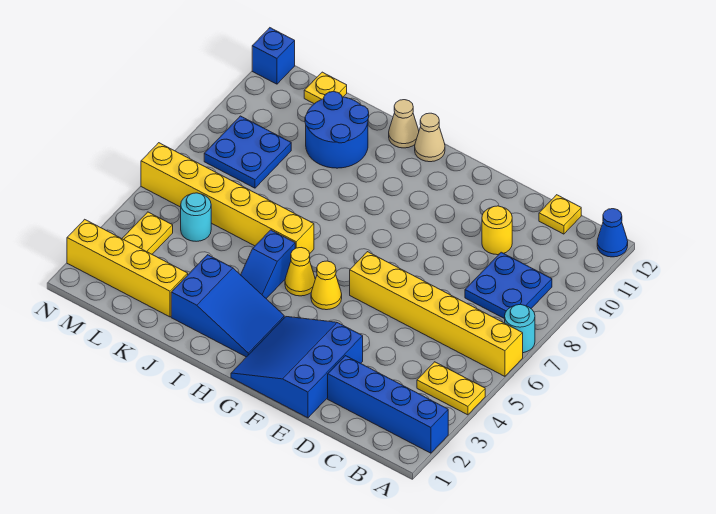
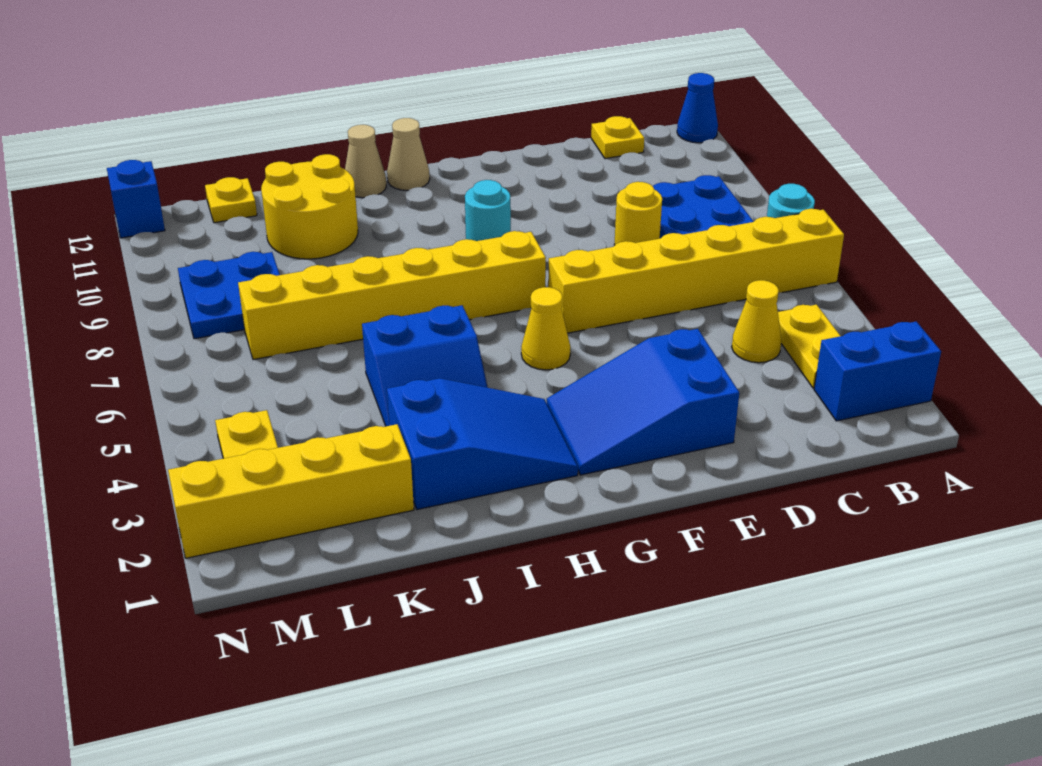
blue 1x4 brick [328,356,448,453] -> blue 1x2 brick [814,321,941,421]
yellow 1x2 plate [417,362,485,415] -> yellow 1x2 plate turned to [778,305,840,388]
yellow 1x1 round brick [482,206,512,255] -> yellow 1x1 round brick moved to [614,182,662,245]
blue 3x3 slope [231,317,363,418] -> blue 2x3 slope [547,329,739,475]
yellow 1x1 cone [285,248,315,296] -> yellow 1x1 cone moved to [732,280,781,363]
blue 1x2 slope [241,230,295,299] -> blue 2x2 slope [362,305,488,426]
yellow 1x6 brick [141,143,314,254] -> yellow 1x6 brick moved to [238,231,546,360]
blue 2x2 round brick [305,92,369,168] -> yellow 2x2 round brick [261,154,358,259]
cyan 1x1 round brick [181,193,211,241] -> cyan 1x1 round brick moved to [465,180,511,241]

